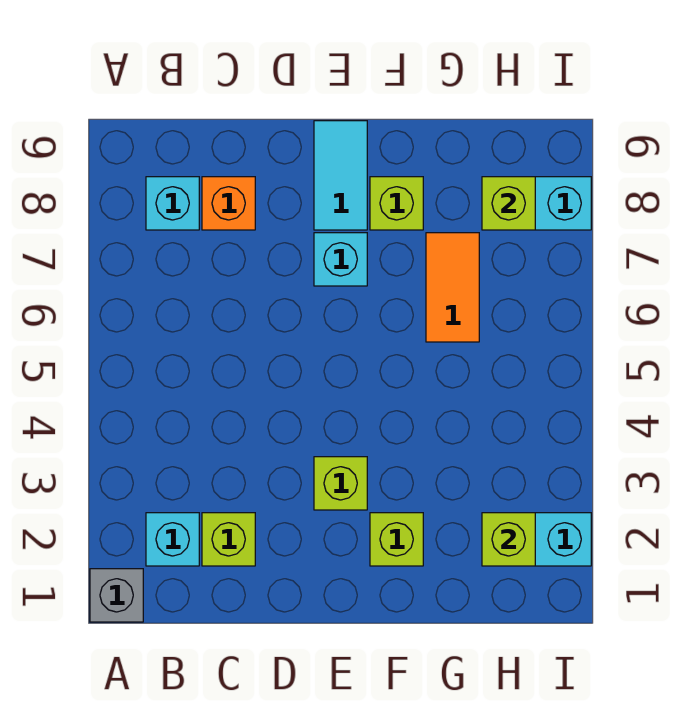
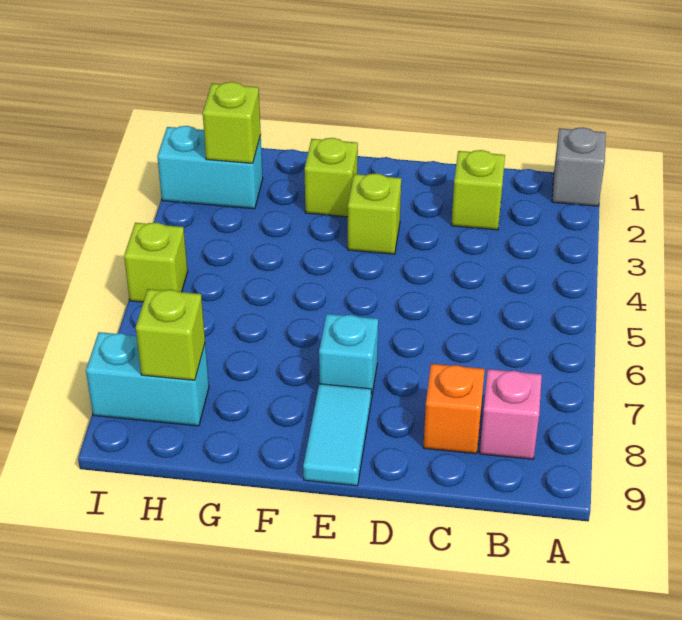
cyan 1x1 brick [146,513,199,566] -> none
cyan 1x1 brick [146,177,199,230] -> pink 1x1 brick [480,369,542,459]
lime 1x1 brick [370,177,423,230] -> lime 1x1 brick moved to [124,223,188,302]
orange 1x2 tile [426,233,479,342] -> none

